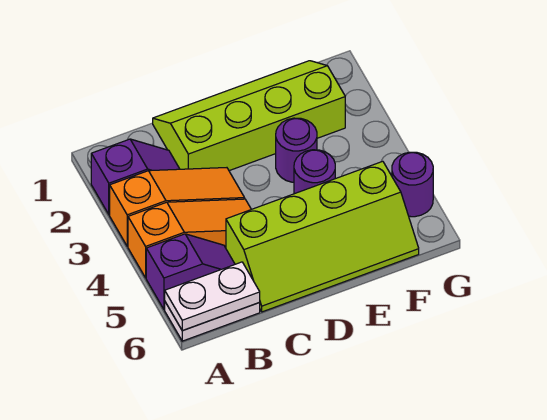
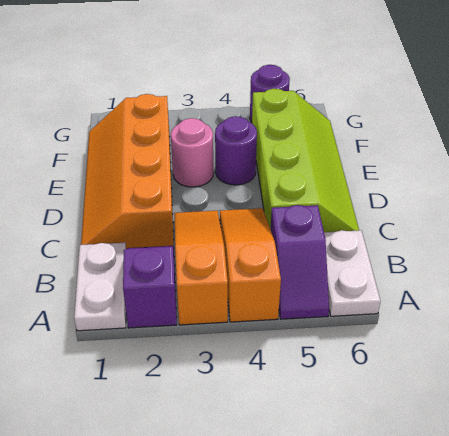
purple 1x2 slope [146,234,235,309] -> purple 1x2 slope turned to [271,205,329,319]
white 1x2 plate [165,262,260,331] -> white 1x2 plate moved to [74,243,126,331]
lime 2x4 slope [153,61,345,171] -> orange 2x4 slope [81,94,174,249]
purple 1x1 round brick [276,118,317,182] -> pink 1x1 round brick [171,118,213,187]

